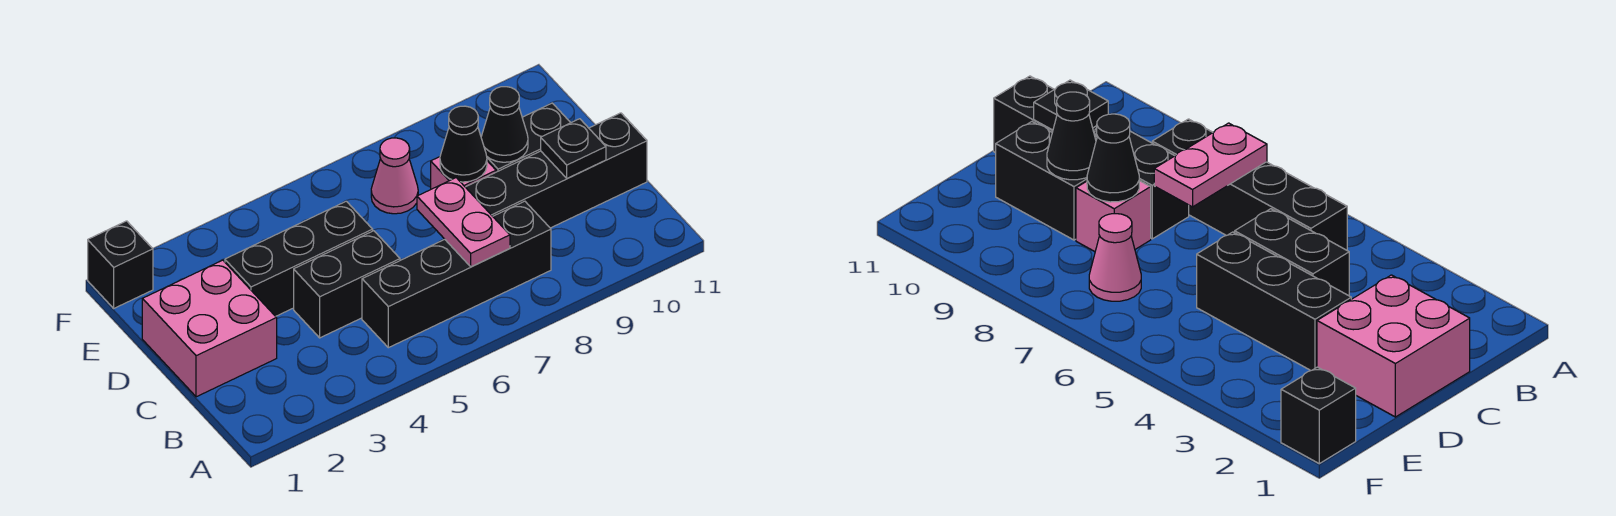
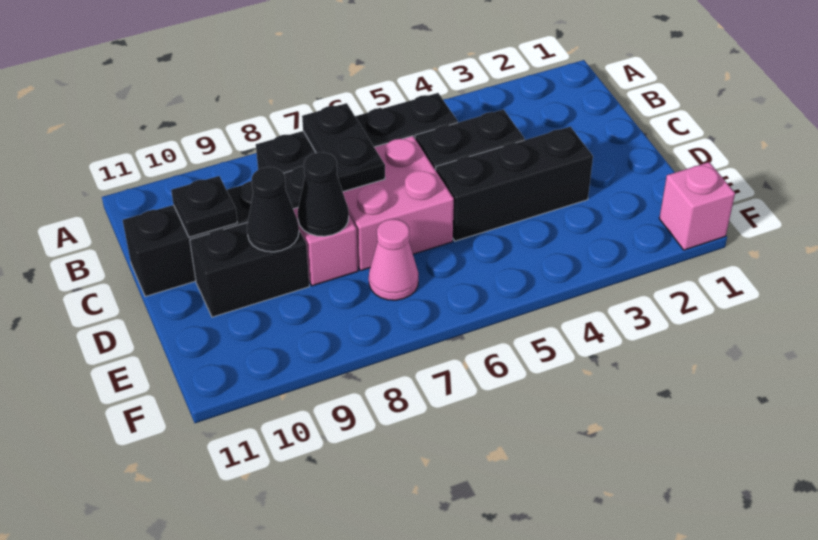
pink 1x2 plate [417,178,510,267] -> black 1x2 plate [302,103,385,192]
pink 2x2 brick [142,260,277,397] -> pink 2x2 brick moved to [343,136,454,271]
black 1x1 brick [88,221,153,308] -> pink 1x1 brick [659,162,735,250]

